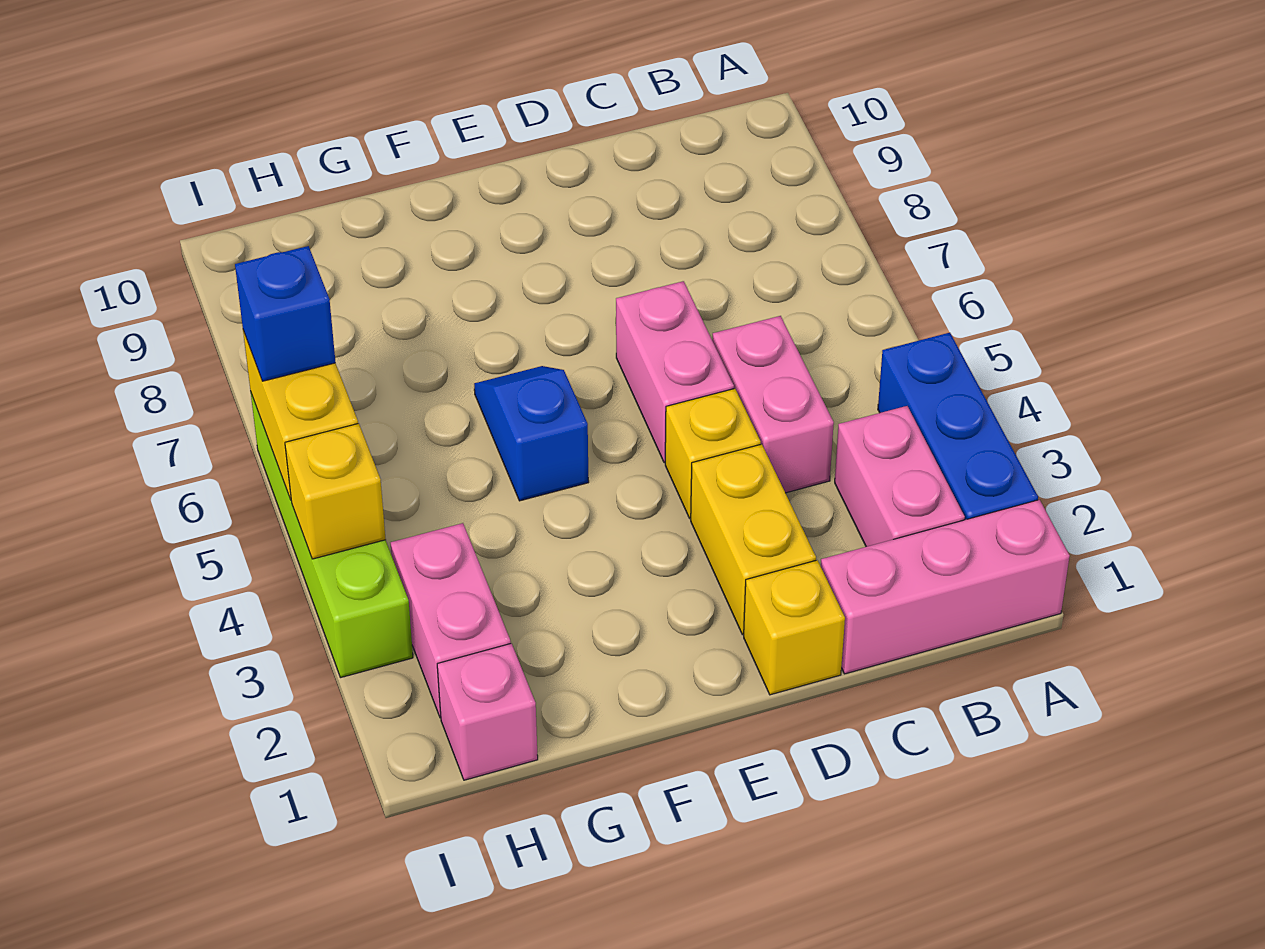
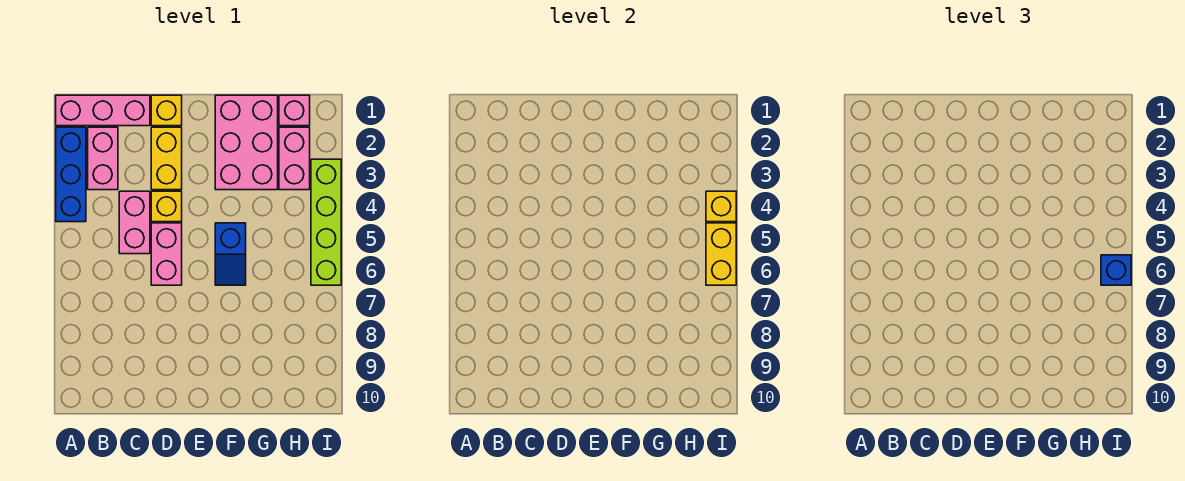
none -> pink 2x3 brick [215,95,278,190]

